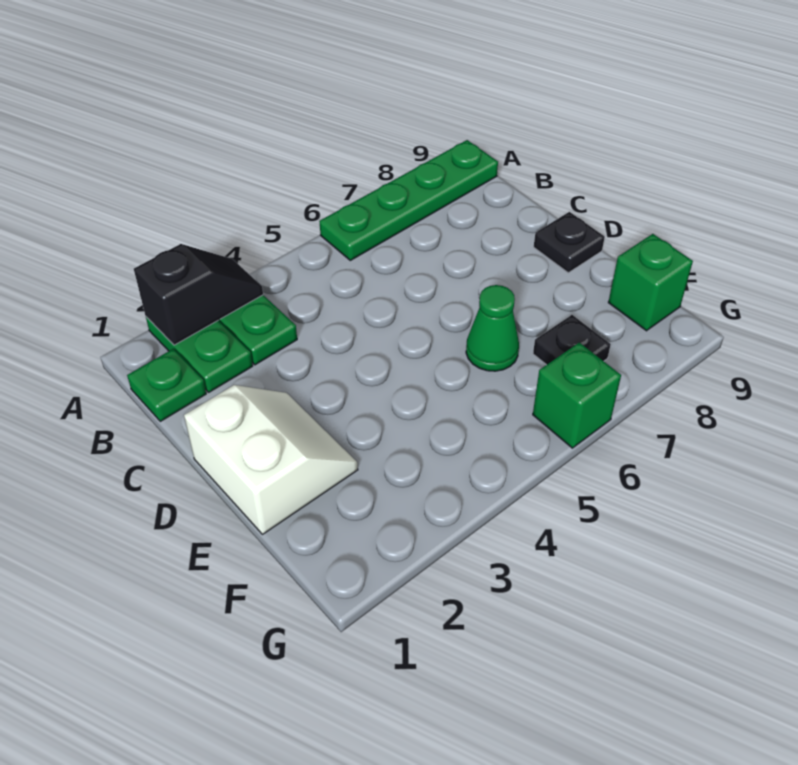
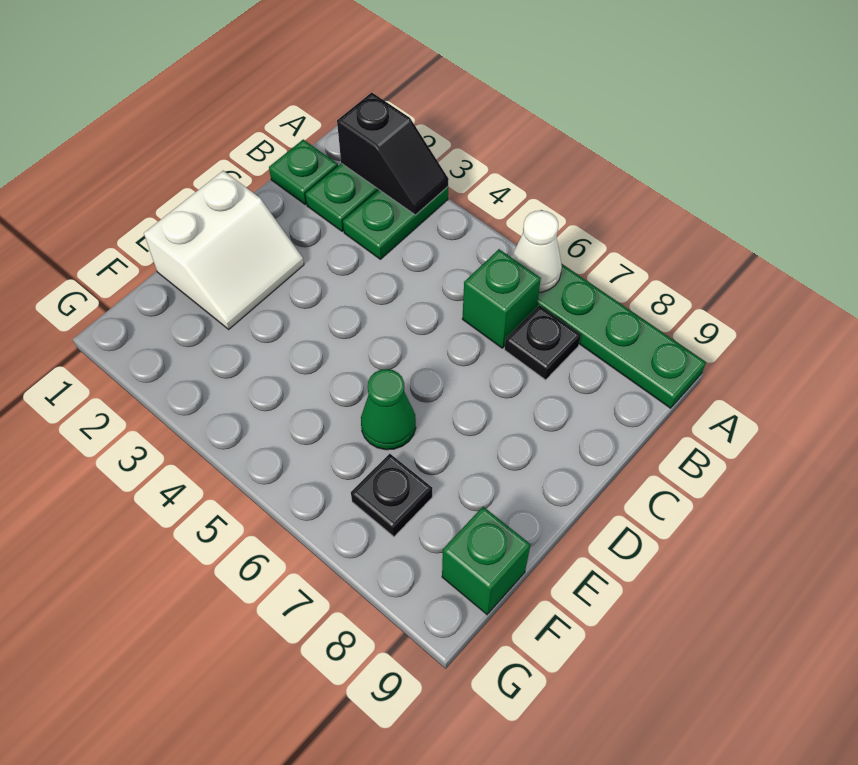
none -> white 1x1 cone [511,210,562,292]
black 1x1 plate [534,212,605,273] -> black 1x1 plate moved to [504,305,581,380]
green 1x1 brick [533,343,621,448] -> green 1x1 brick moved to [462,249,541,348]

